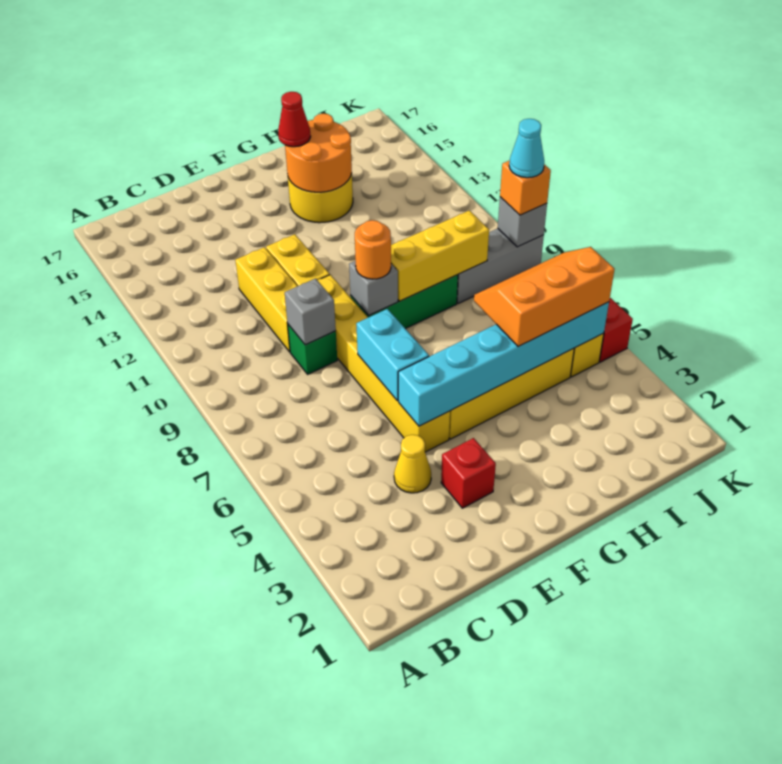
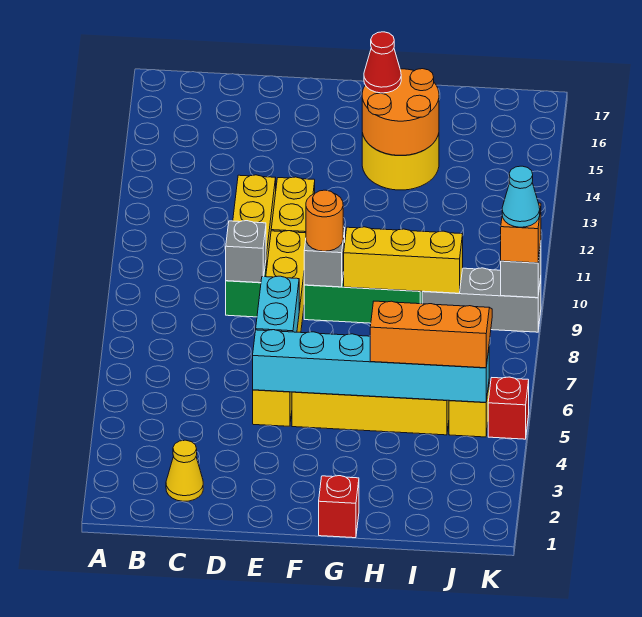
yellow 1x1 cone [394,435,431,493] -> yellow 1x1 cone moved to [166,440,203,501]
red 1x1 brick [441,438,496,508] -> red 1x1 brick moved to [319,476,359,538]

